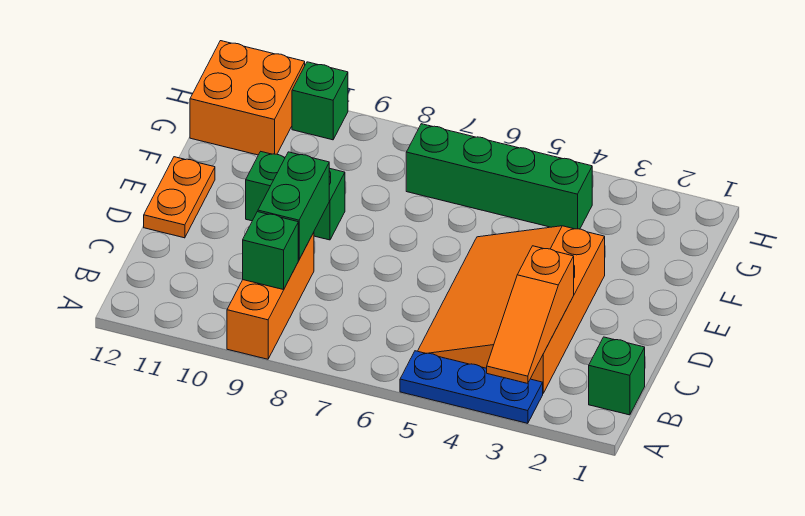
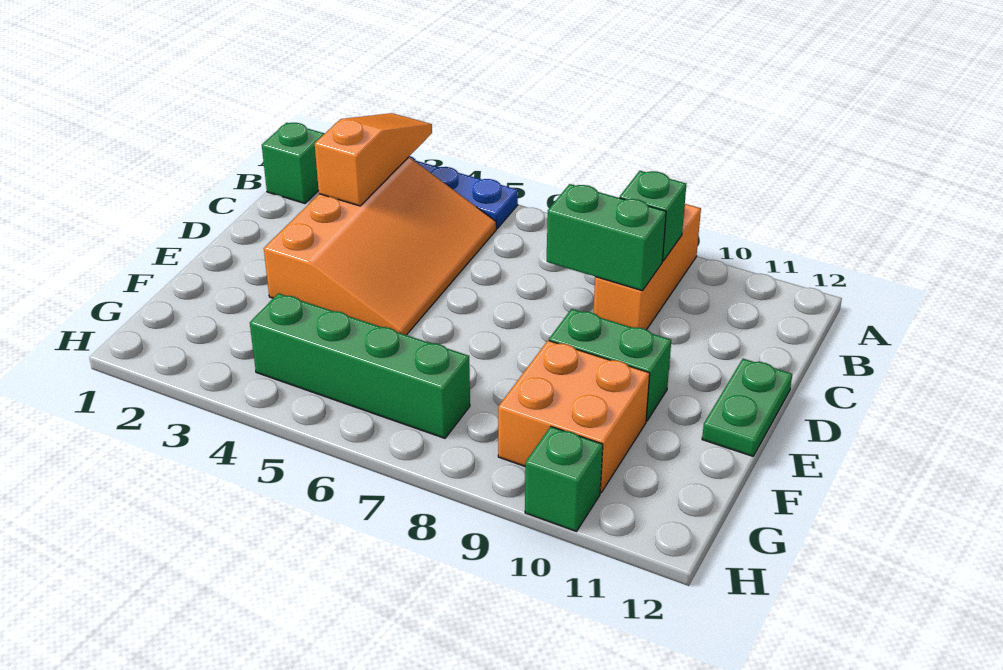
green 1x2 brick [258,152,329,260] -> green 1x2 brick turned to [547,184,666,291]
orange 1x2 plate [144,157,215,238] -> green 1x2 plate [702,359,792,456]
orange 2x2 brick [190,41,305,155] -> orange 2x2 brick moved to [498,340,650,493]

